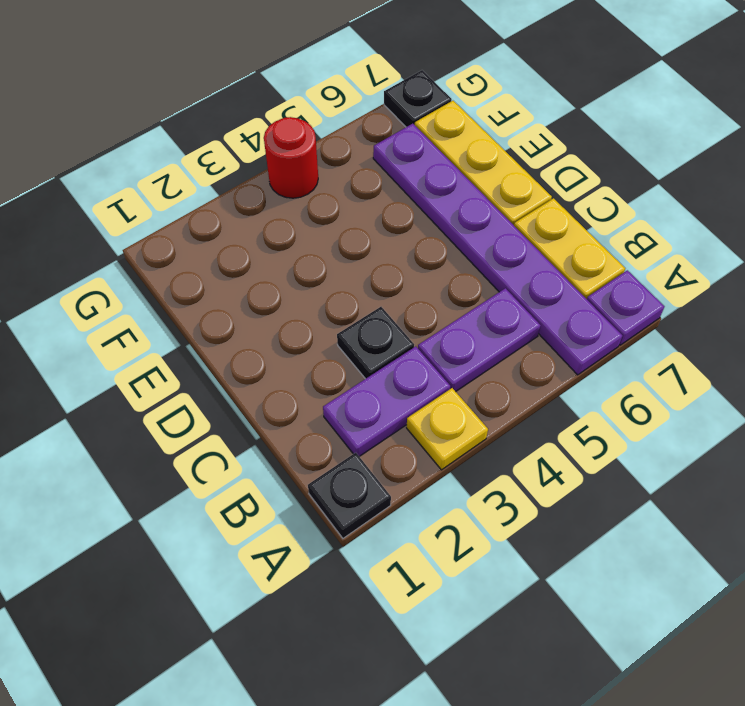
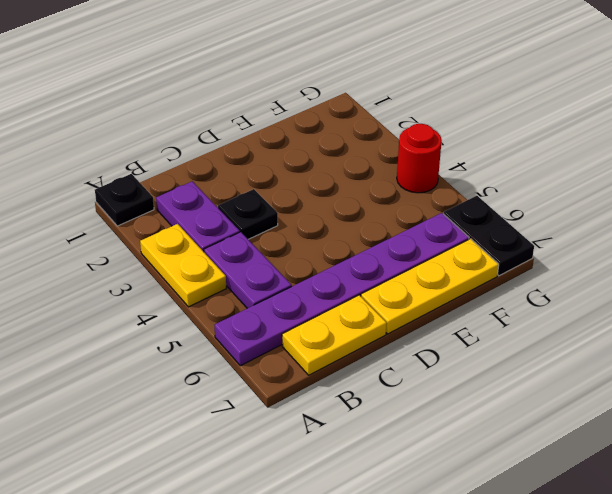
yellow 1x1 plate [407,388,488,470] -> yellow 1x2 plate [140,224,226,307]
purple 1x1 plate [587,270,665,345] -> none
black 1x1 plate [384,70,452,127] -> black 1x2 plate [444,196,534,276]

